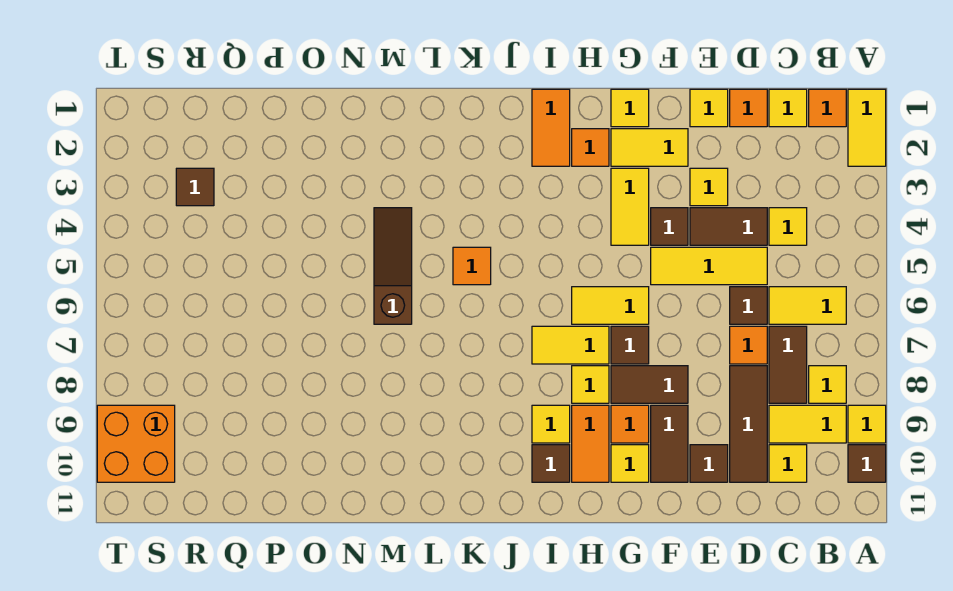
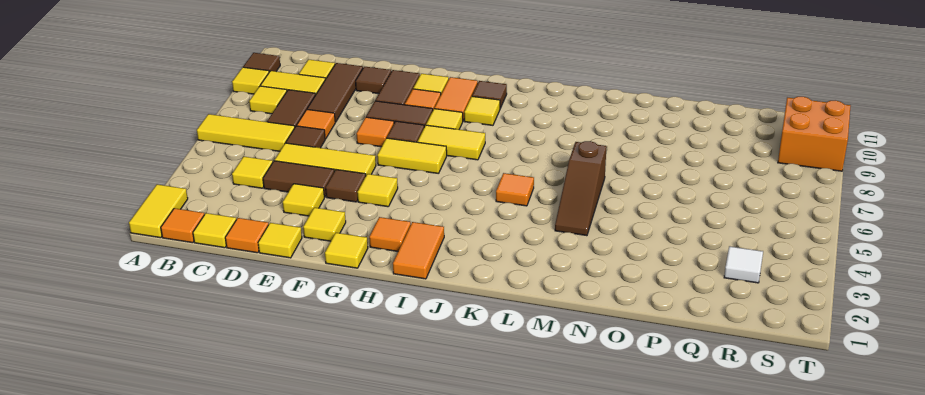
yellow 1x2 tile [769,287,846,324] -> yellow 1x3 tile [197,114,295,151]
yellow 1x2 tile [611,129,688,166] -> yellow 1x1 tile [303,208,346,241]
none -> orange 1x1 tile [356,117,394,147]
yellow 1x2 tile [611,168,649,245] -> yellow 1x1 tile [358,174,398,207]
brown 1x1 tile [176,168,214,206] -> white 1x1 tile [724,246,763,283]

